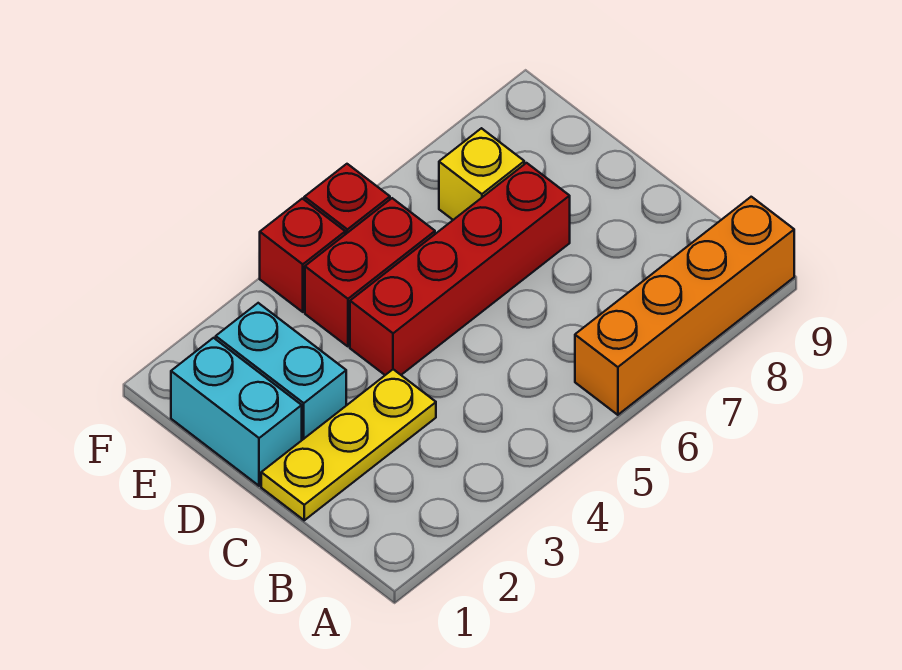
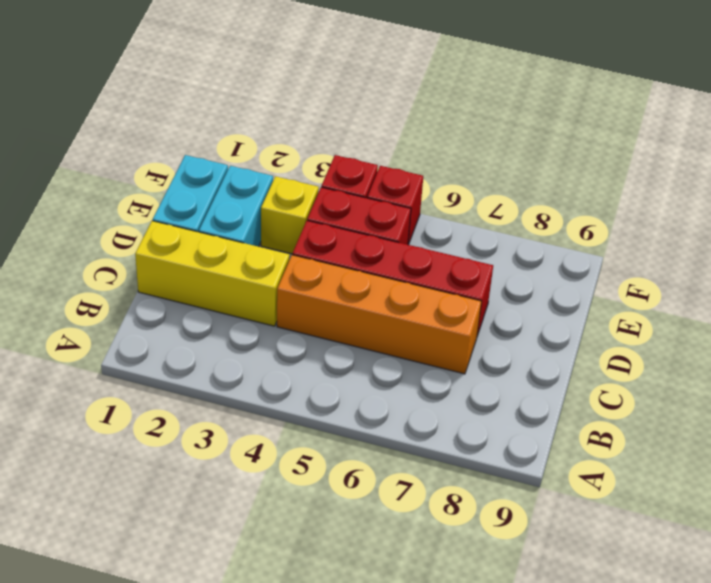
orange 1x4 brick [575,197,794,415] -> orange 1x4 brick moved to [277,255,482,374]
yellow 1x3 plate [261,369,436,520] -> yellow 1x3 brick [135,221,290,326]
yellow 1x1 brick [439,128,524,220] -> yellow 1x1 brick moved to [261,176,319,254]

